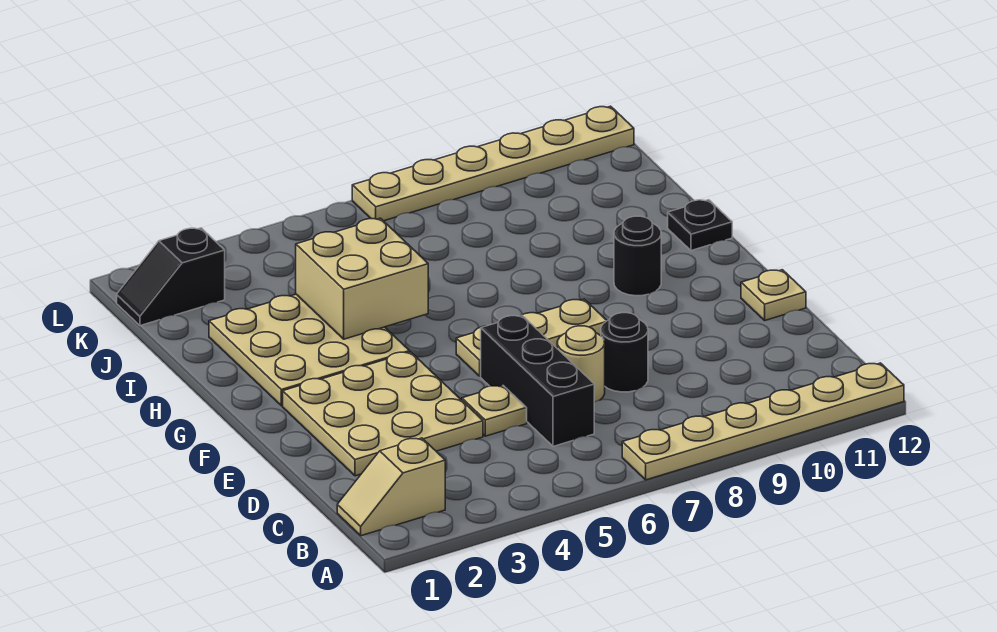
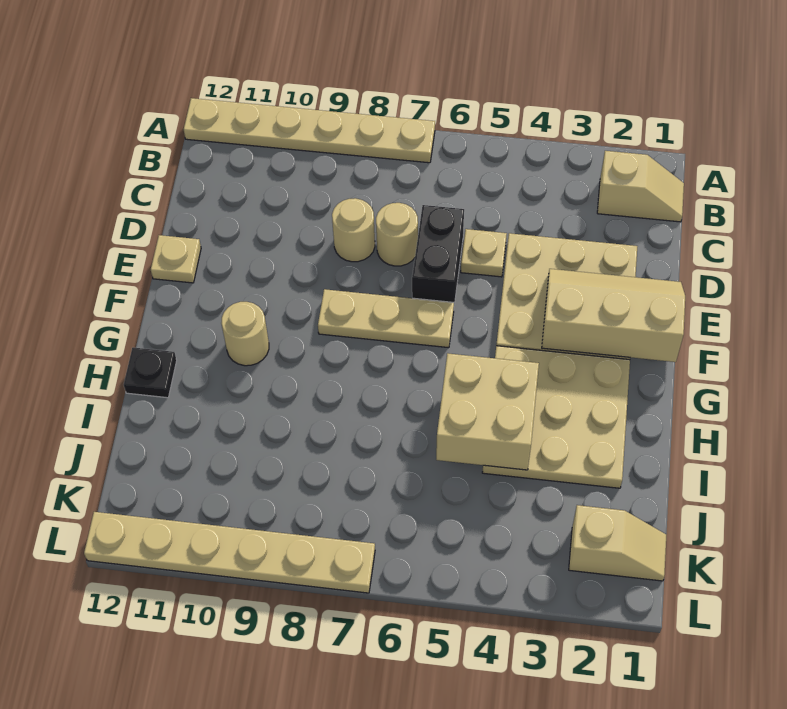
black 1x3 brick [481,315,594,446] -> black 1x2 brick [412,205,464,305]
black 1x1 round brick [601,313,648,392] -> tan 1x1 round brick [332,198,375,262]
none -> tan 2x3 slope [542,269,685,362]
black 1x1 round brick [614,216,661,296] -> tan 1x1 round brick [221,302,269,366]
black 1x2 slope [117,228,225,326] -> tan 1x2 slope [569,505,666,581]

